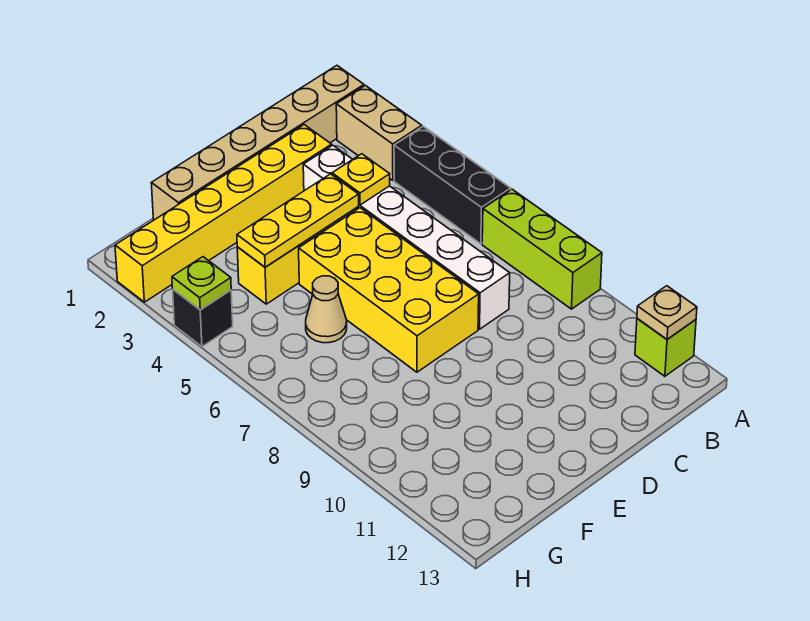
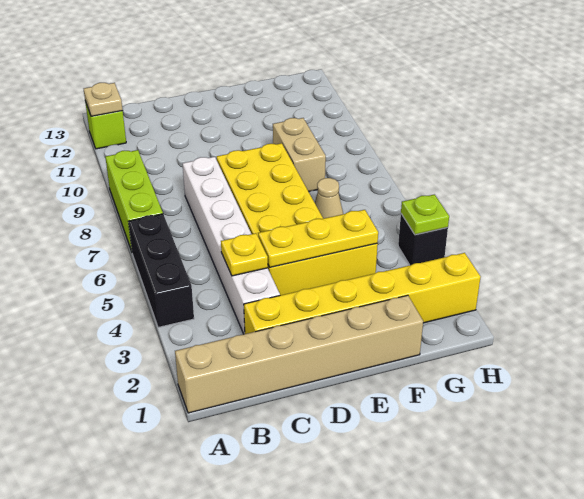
tan 1x2 brick [336,86,422,180] -> tan 1x2 brick moved to [273,118,326,192]

